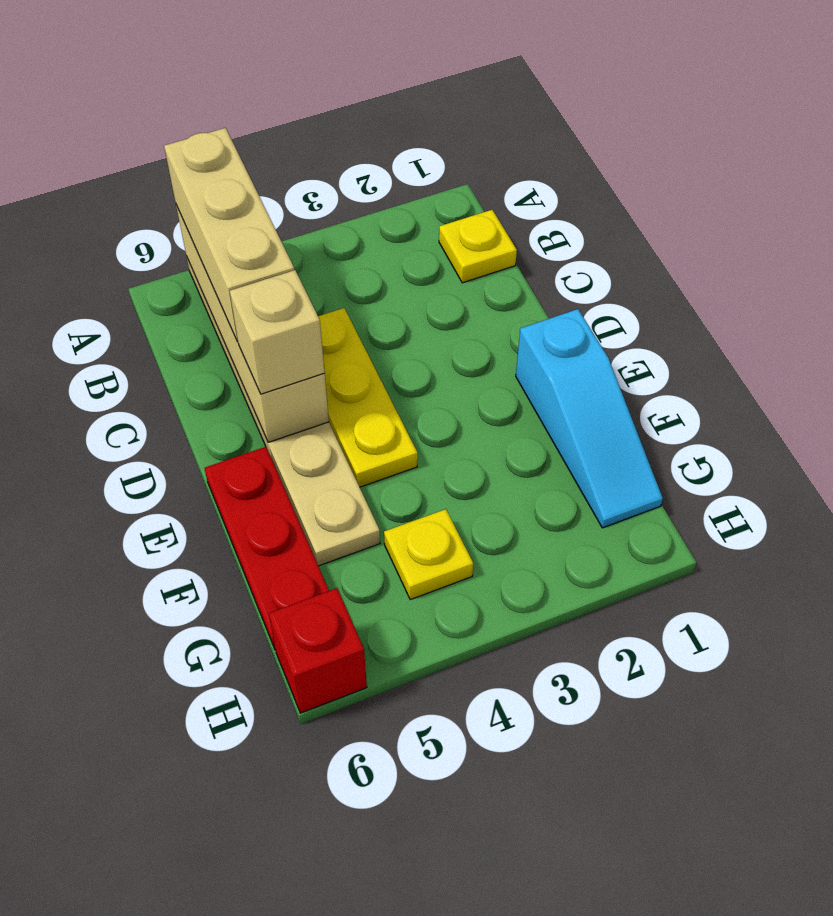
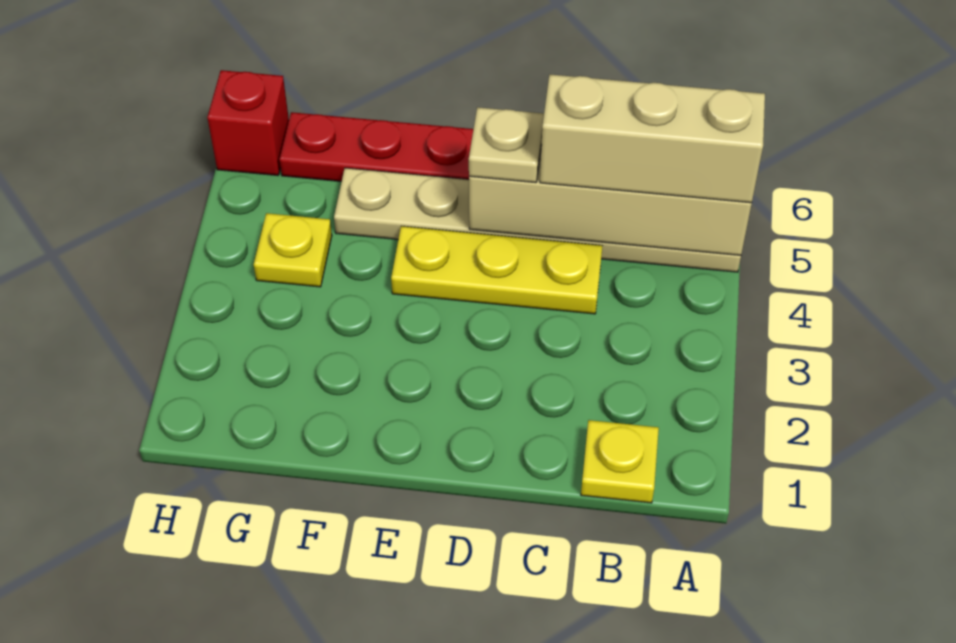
tan 1x1 brick [230,270,325,394] -> tan 1x1 plate [469,107,544,183]
cyan 1x3 slope [516,309,663,528] -> none

